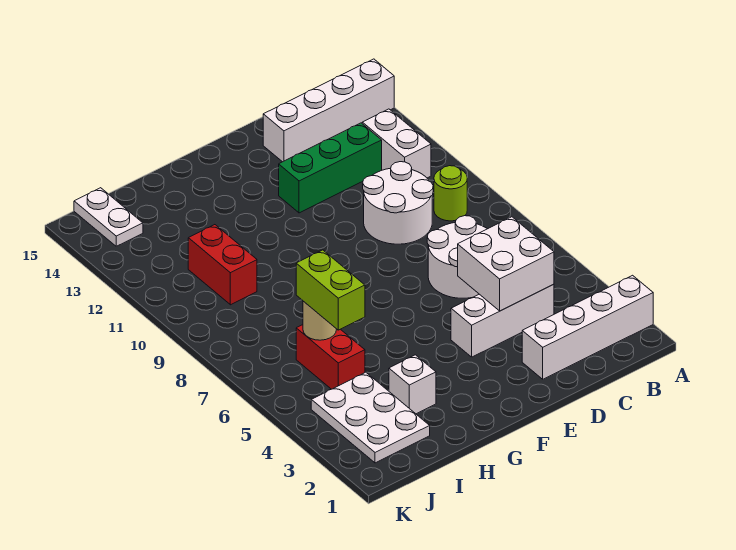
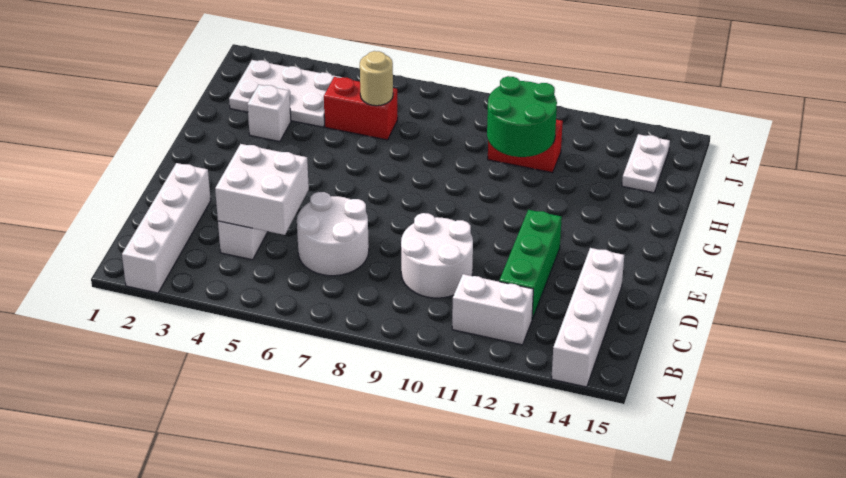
lime 1x1 round brick [434,166,467,221] -> none
none -> green 2x2 round brick [487,76,557,157]
lime 1x2 brick [296,250,365,330] -> none
white 1x2 plate [74,188,143,246] -> white 1x2 plate turned to [622,134,670,193]

